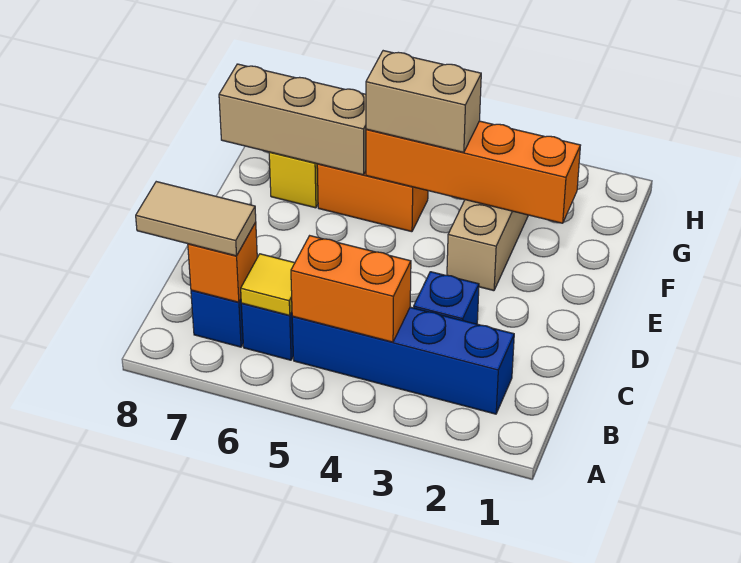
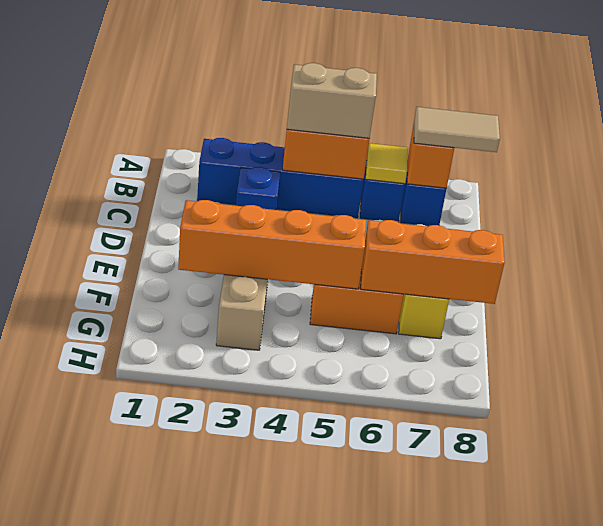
tan 1x2 brick [366,51,481,152] -> tan 1x2 brick moved to [287,63,377,138]
tan 1x3 brick [219,64,366,175] -> orange 1x3 brick [361,220,505,304]

